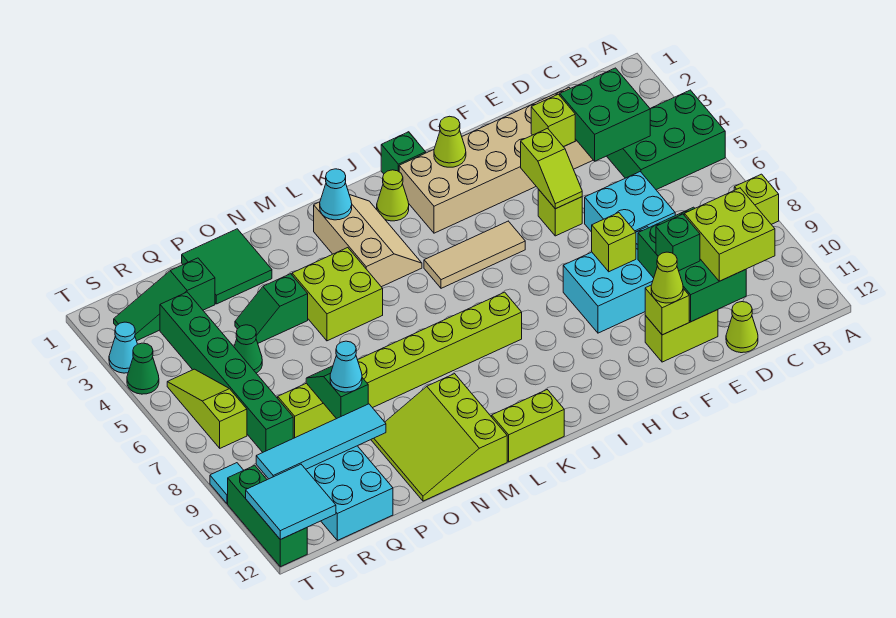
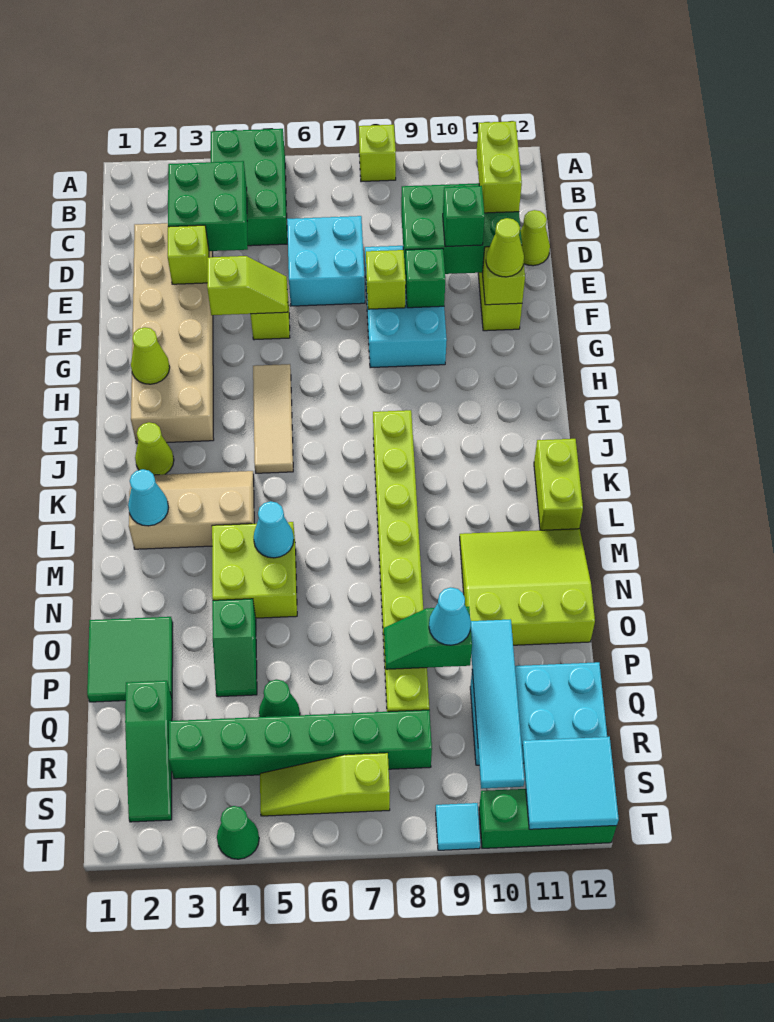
lime 2x2 brick [684,188,775,281] -> lime 1x2 brick [477,121,522,213]
green 1x1 brick [381,132,426,174] -> green 1x1 brick moved to [405,248,445,308]
lime 3x3 slope [371,374,507,501] -> lime 3x3 slope turned to [460,529,595,645]
cyan 1x1 cone [109,322,137,373] -> cyan 1x1 cone moved to [254,501,294,558]

